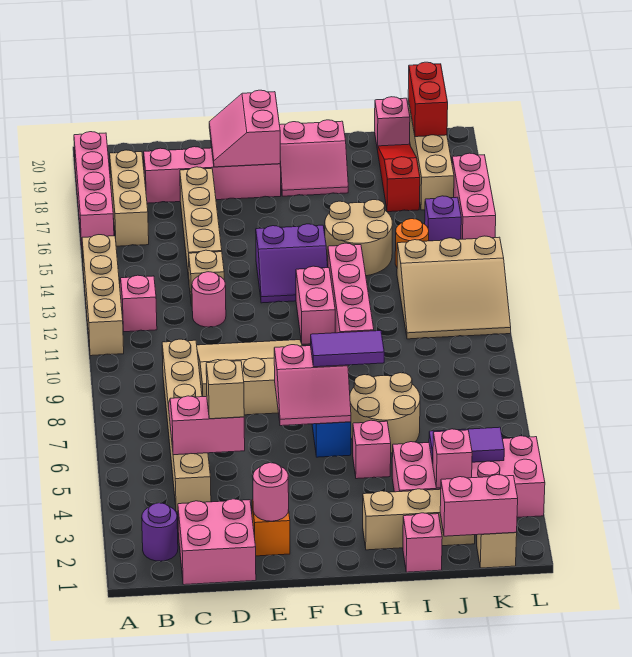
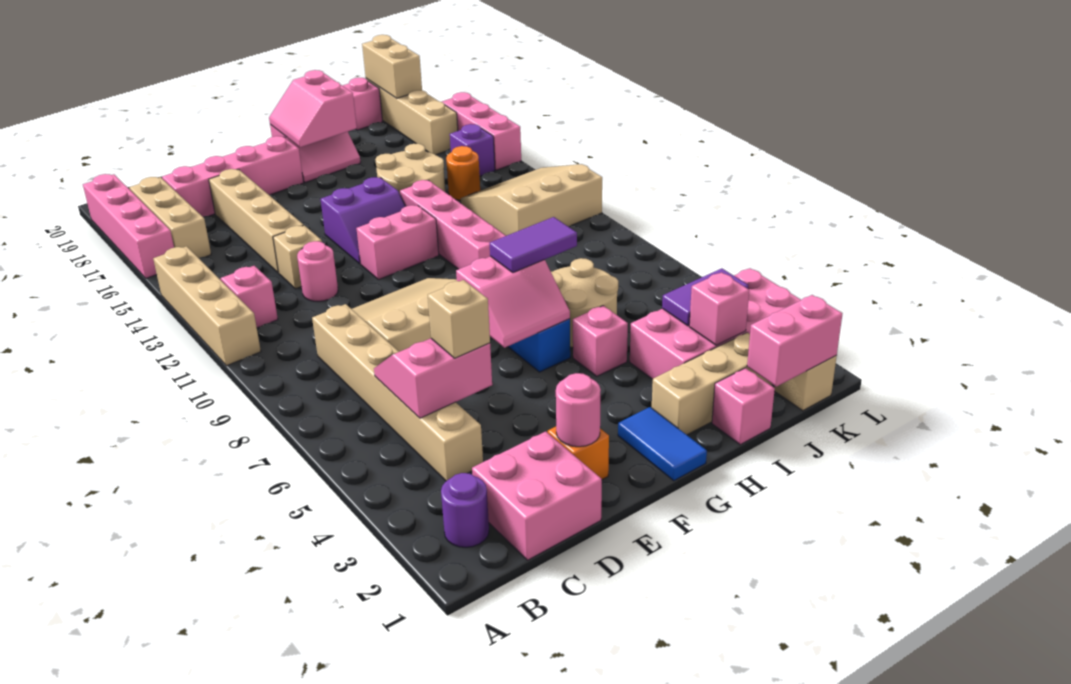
pink 2x2 slope [209,90,280,167] -> pink 2x2 slope moved to [269,70,357,147]
none -> blue 1x2 tile [618,407,707,481]
pink 1x2 brick [296,266,335,344] -> pink 1x2 brick turned to [356,205,439,280]
tan 3x3 slope [397,236,511,339] -> tan 3x3 slope turned to [461,164,602,236]
red 1x3 slope [378,144,420,212] -> none
red 1x2 brick [408,62,448,137] -> tan 1x2 brick [362,35,422,98]

